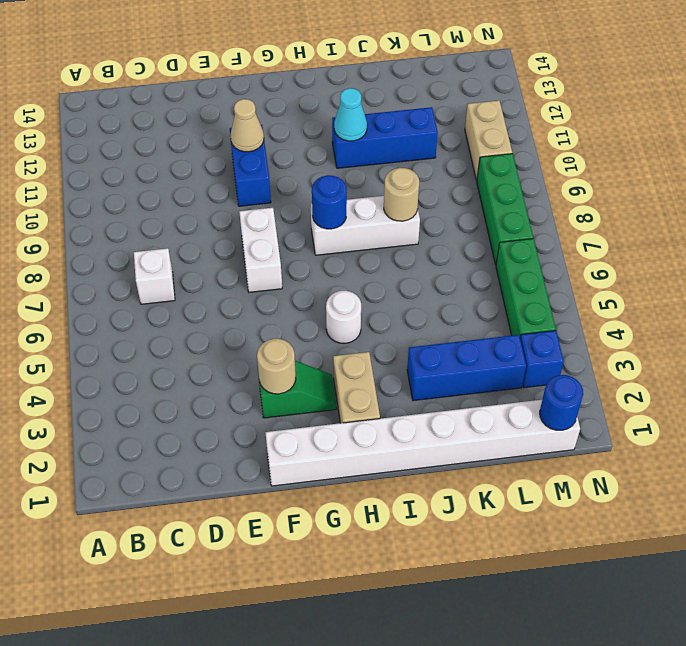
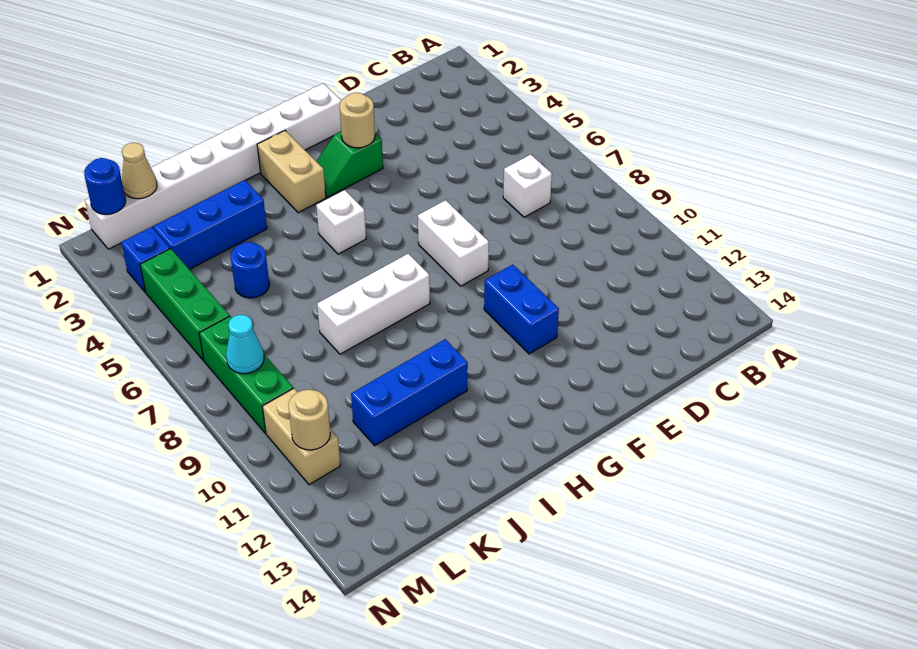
tan 1x1 cone [230,99,264,152] -> tan 1x1 cone moved to [122,143,157,199]
white 1x1 round brick [326,291,361,343] -> white 1x1 brick [316,190,366,254]
blue 1x1 round brick [312,175,347,229] -> blue 1x1 round brick moved to [231,242,270,298]
cyan 1x1 cone [334,88,367,141] -> cyan 1x1 cone moved to [226,315,264,374]
tan 1x1 round brick [384,168,419,221] -> tan 1x1 round brick moved to [288,389,330,450]

